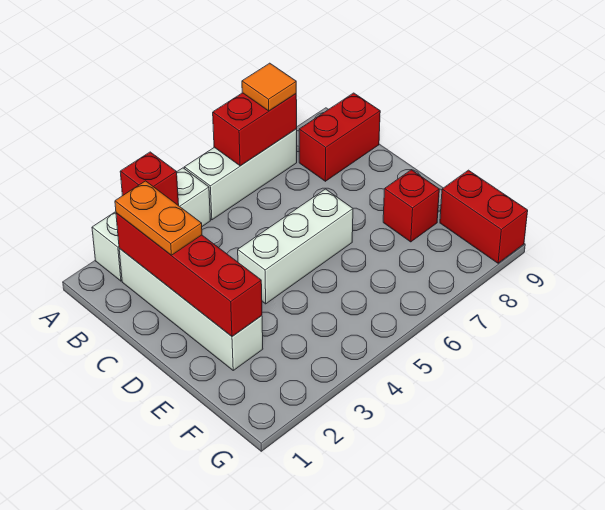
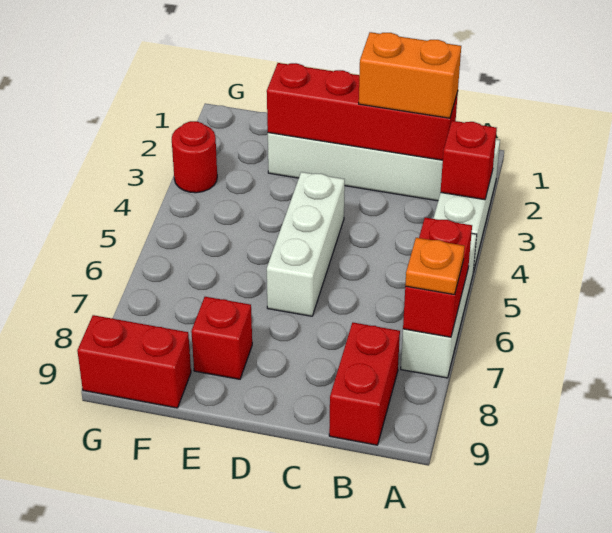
orange 1x1 tile [242,63,296,111] -> orange 1x1 plate [405,238,465,295]
orange 1x2 plate [115,181,202,255] -> orange 1x2 brick [359,32,461,118]
none -> red 1x1 round brick [172,121,217,193]

